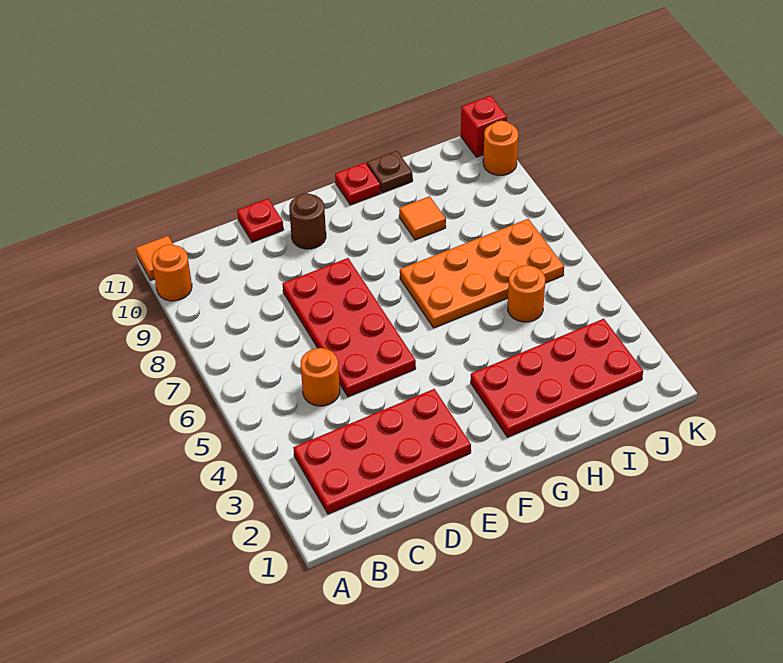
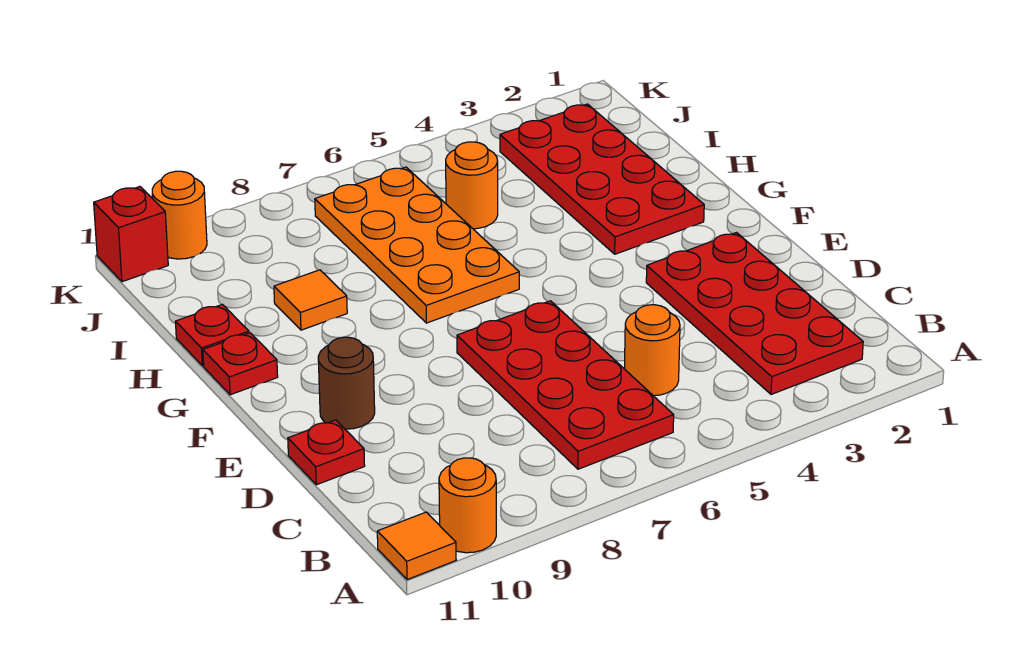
red 2x4 plate [283,258,416,397] -> red 2x4 plate turned to [457,301,674,469]
brown 1x1 plate [367,151,413,193] -> red 1x1 plate [175,304,249,366]

